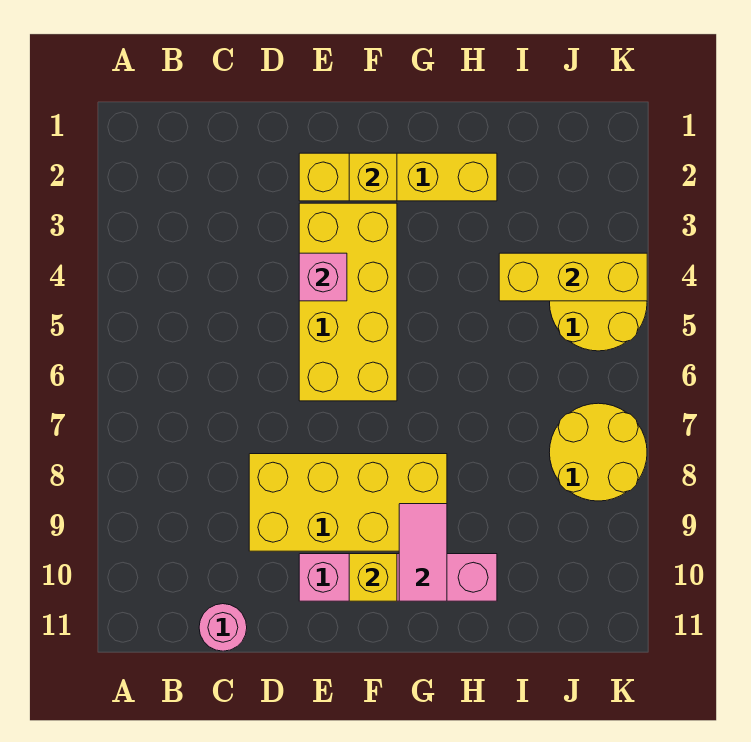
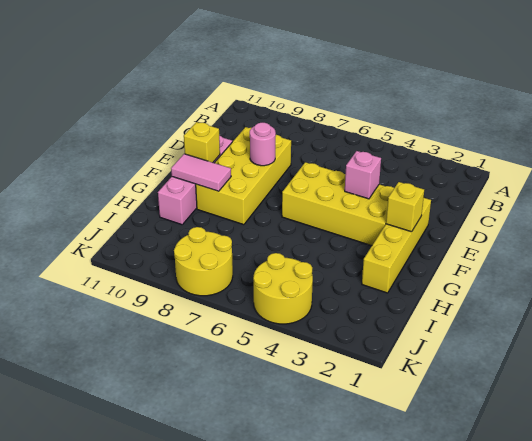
pink 1x1 round brick [199,604,247,651] -> pink 1x1 round brick moved to [250,122,276,166]
yellow 1x3 brick [499,253,647,301] -> none

